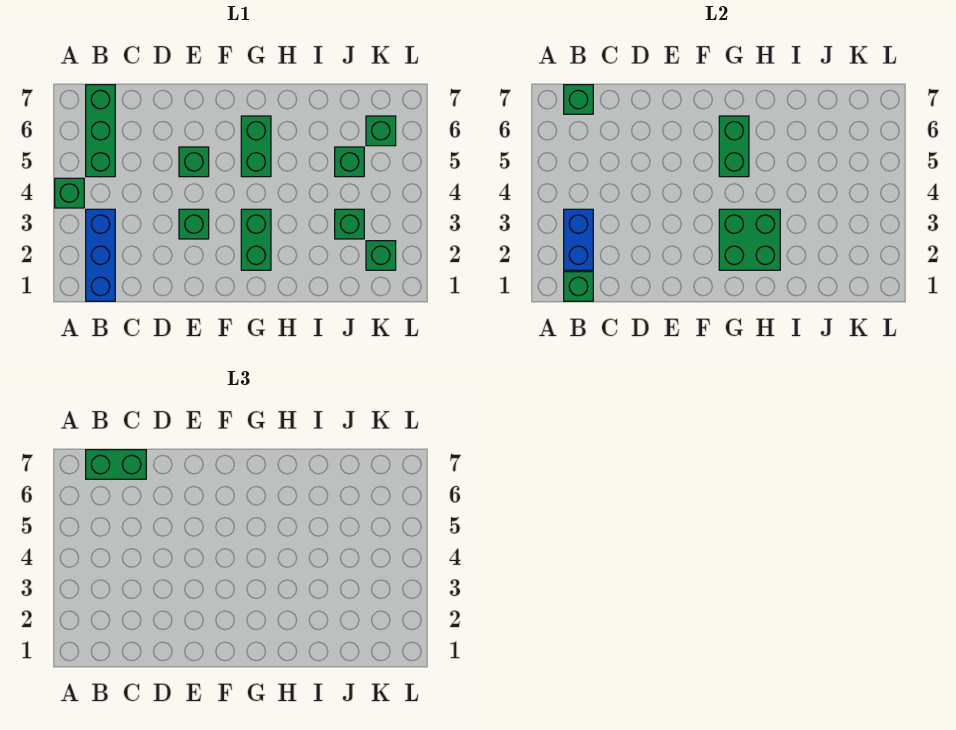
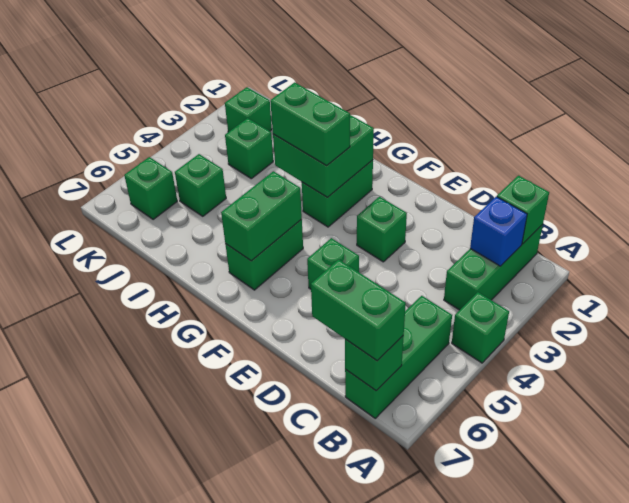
blue 1x3 brick [86,209,115,301] -> green 1x3 brick [444,224,543,310]
blue 1x2 brick [564,209,593,270] -> blue 1x1 brick [470,197,527,266]
none -> green 1x2 brick [270,82,350,166]

